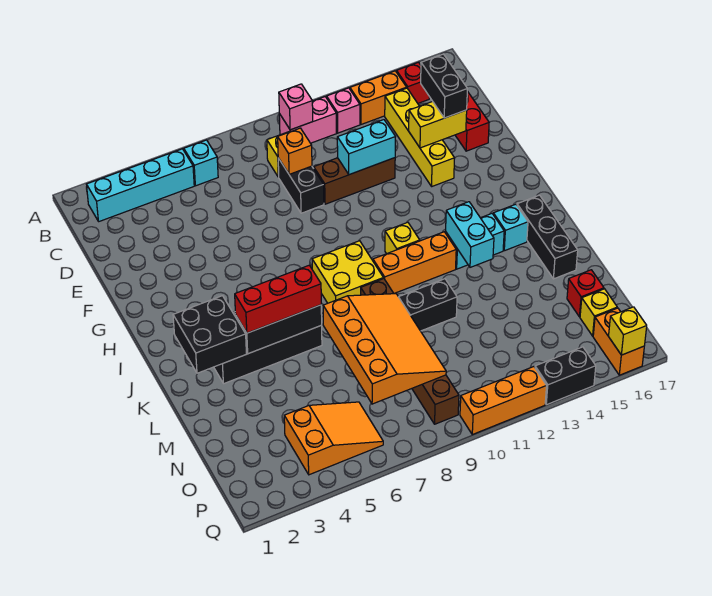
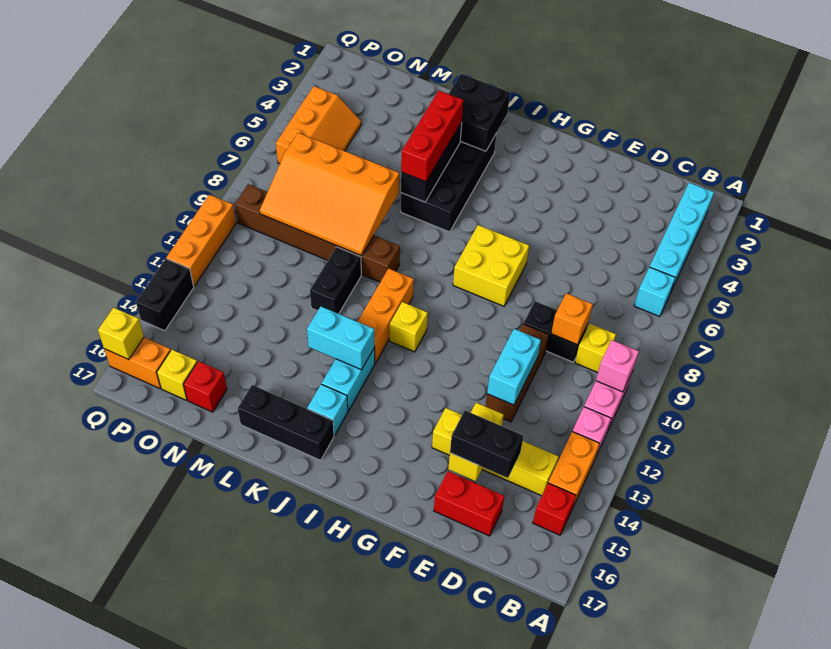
yellow 2x2 brick [312,241,383,303] -> yellow 2x2 brick moved to [453,225,529,306]
orange 2x3 slope [284,402,383,475] -> orange 2x3 slope turned to [276,86,361,164]

